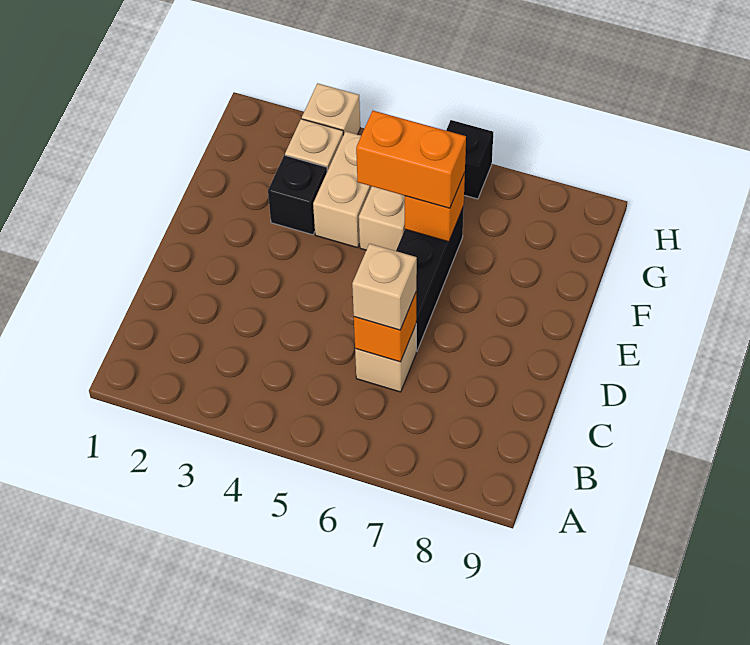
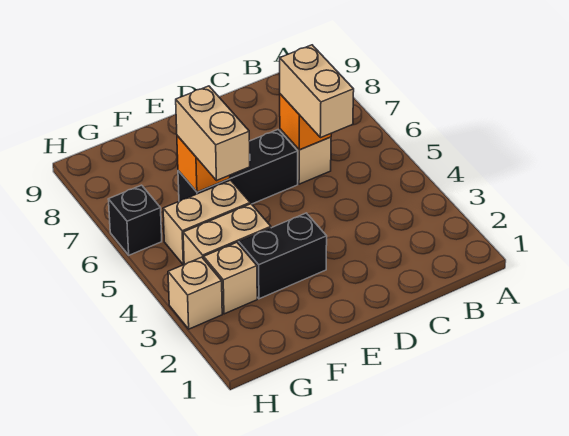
tan 1x1 brick [352,244,417,330] -> tan 1x2 brick [280,45,354,138]
black 1x1 brick [268,155,327,235] -> black 1x2 brick [239,213,327,299]
orange 1x2 brick [356,111,466,208] -> tan 1x2 brick [176,86,250,181]

